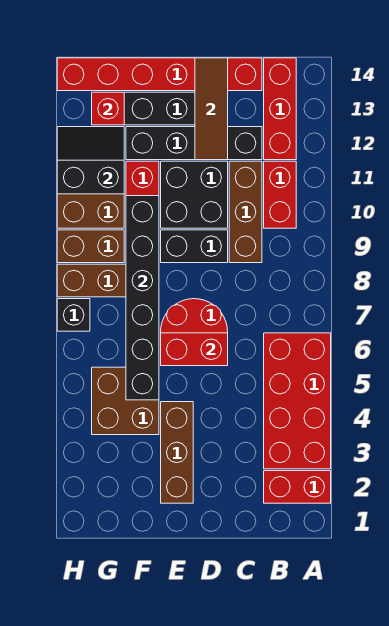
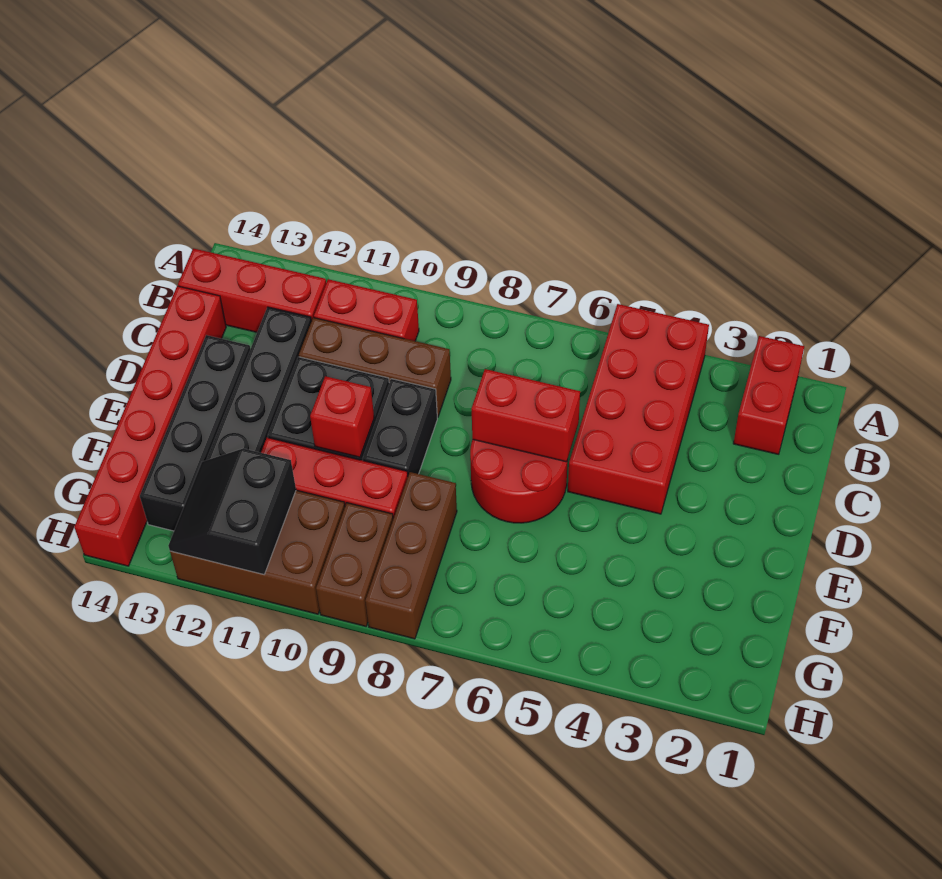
red 2x4 brick [264,333,331,469] -> red 2x4 brick turned to [568,304,709,514]
red 1x2 brick [161,333,228,366] -> red 1x2 brick turned to [471,369,580,462]
brown 1x3 tile [195,58,228,160] -> none
brown 1x3 brick [161,402,193,503] -> none
brown 2x2 brick [92,367,159,435] -> none
black 1x6 brick [126,196,159,400] -> none
red 1x1 brick [92,92,124,125] -> red 1x1 brick moved to [310,376,374,457]
black 1x1 brick [57,299,90,331] -> none

